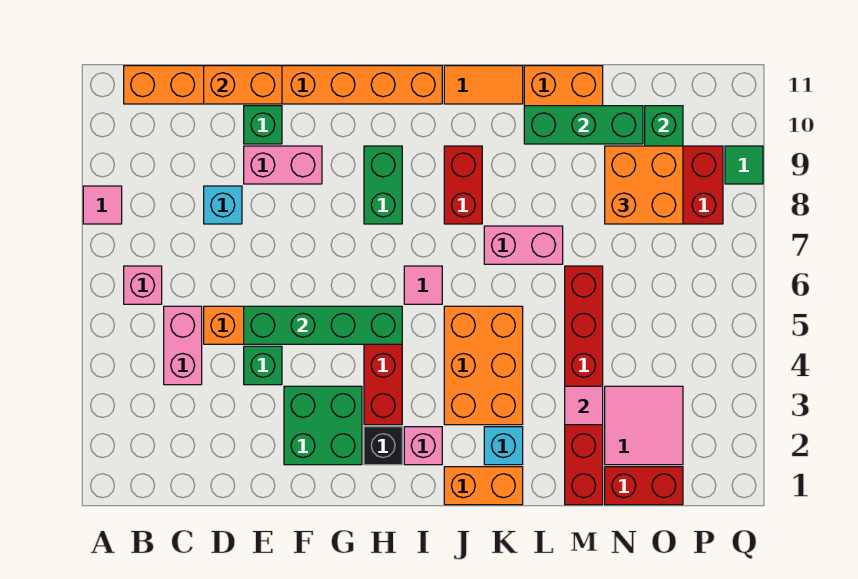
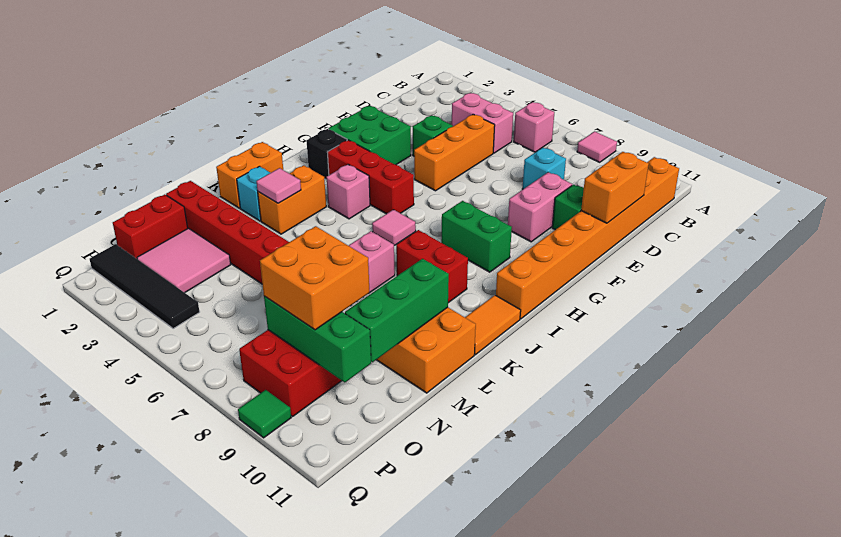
green 1x4 brick [244,306,402,344] -> none
pink 1x1 brick [404,427,442,465] -> pink 1x1 brick moved to [327,164,370,219]
orange 2x3 brick [444,306,523,425] -> orange 1x2 brick [258,165,326,234]
pink 1x1 tile [565,386,603,425] -> pink 1x1 tile moved to [256,168,301,203]
none -> black 1x4 tile [90,244,200,329]

